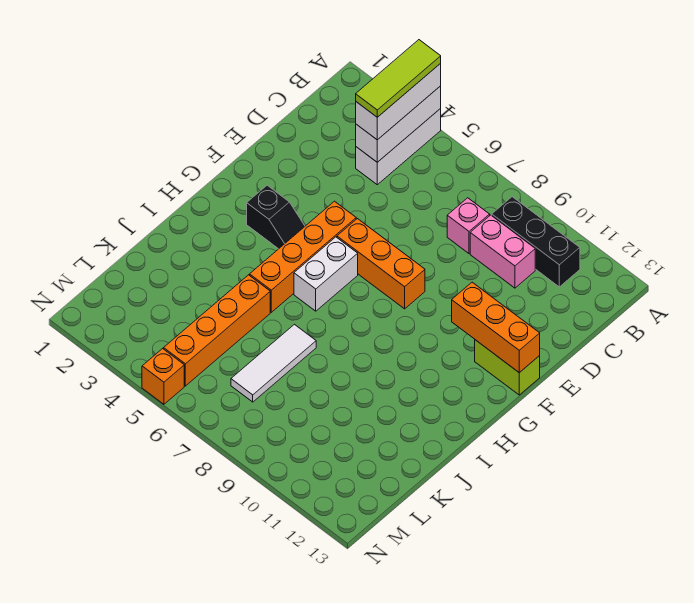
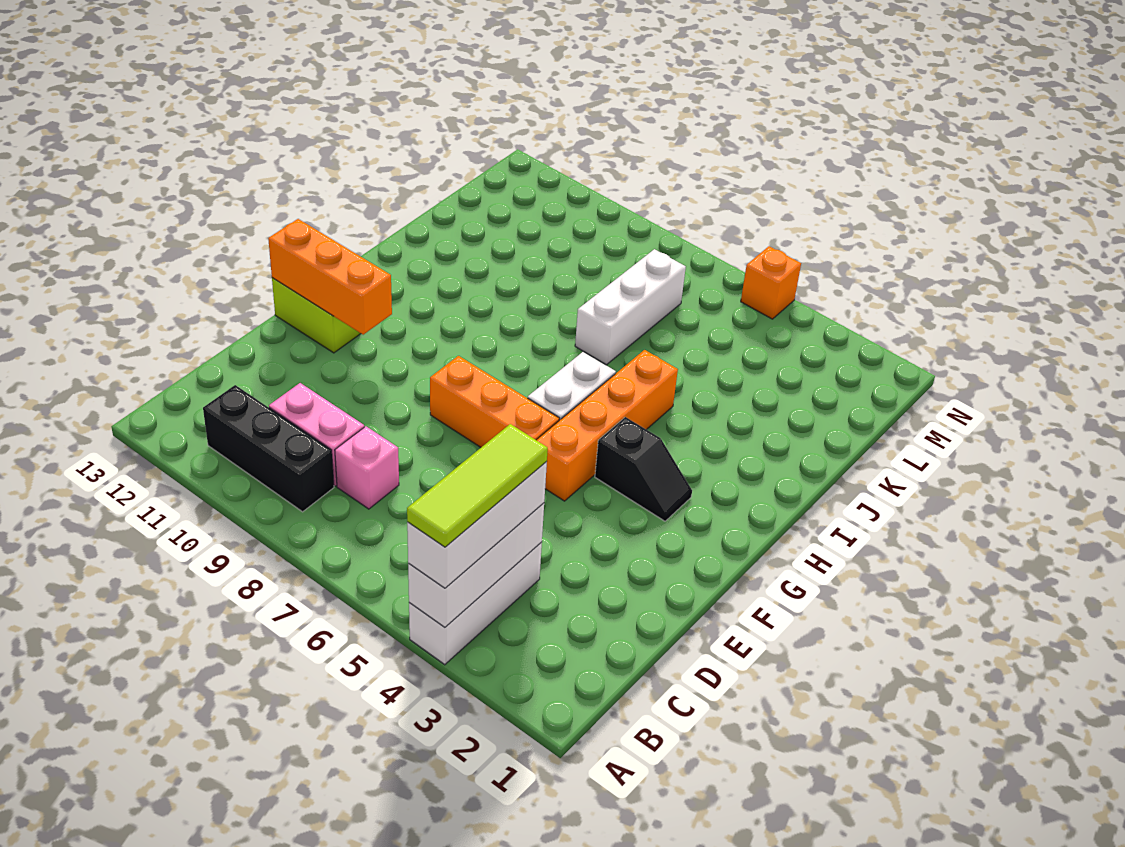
black 1x2 slope [247,185,305,249] -> black 1x2 slope turned to [595,417,692,521]
orange 1x4 brick [164,275,270,386] -> none
white 1x3 tile [231,324,316,402] -> white 1x3 brick [575,249,686,365]

